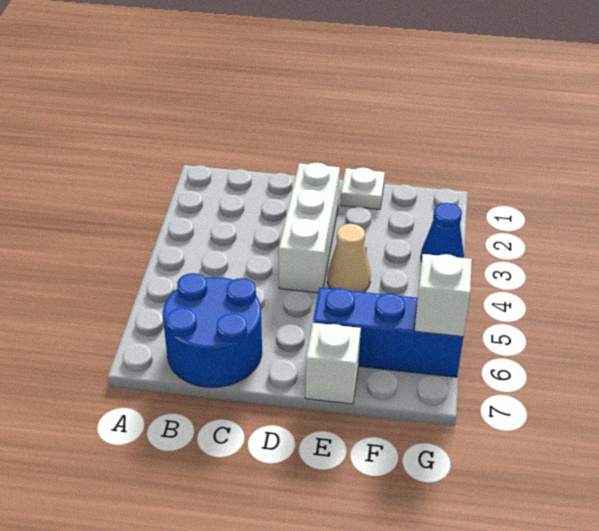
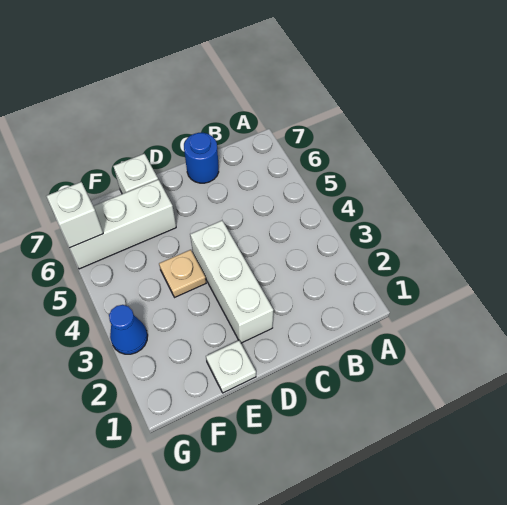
blue 2x2 round brick [163,273,262,387] -> blue 1x1 round brick [184,133,219,183]
tan 1x1 cone [327,224,371,292] -> tan 1x1 plate [159,250,206,297]
blue 1x3 brick [313,288,463,377] -> white 1x3 brick [70,180,176,269]

